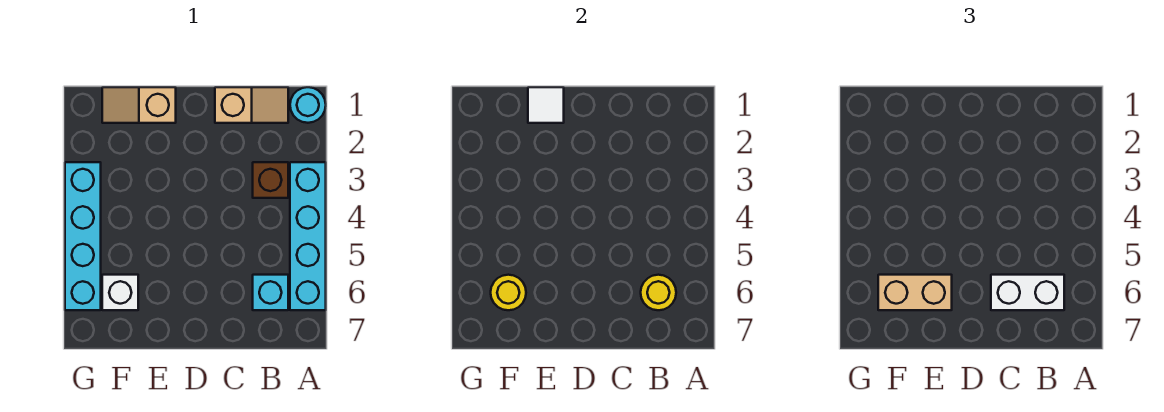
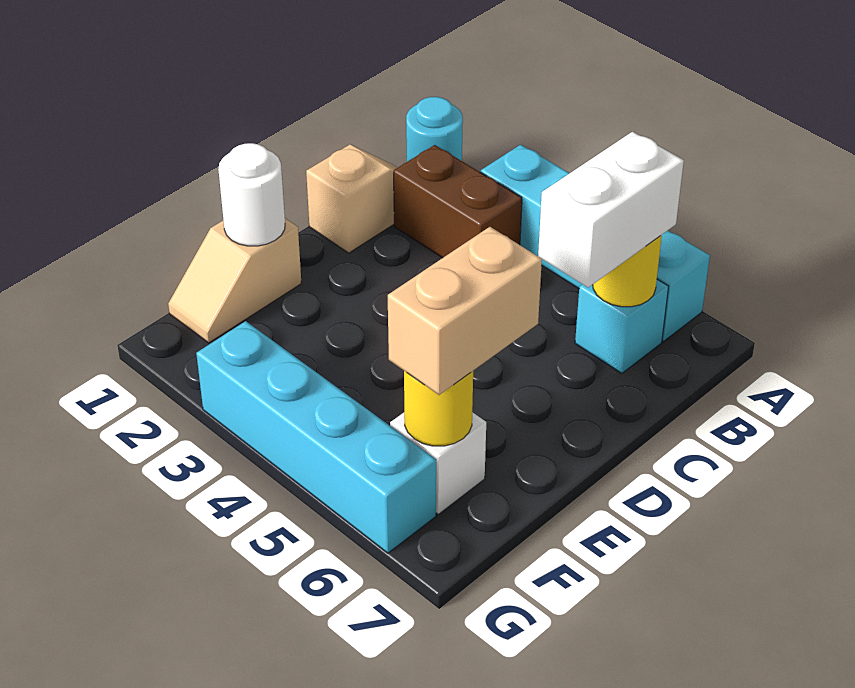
brown 1x1 brick [253,162,288,198] -> brown 1x2 brick [394,145,522,258]
white 1x1 tile [528,87,564,123] -> white 1x1 round brick [218,143,285,246]

